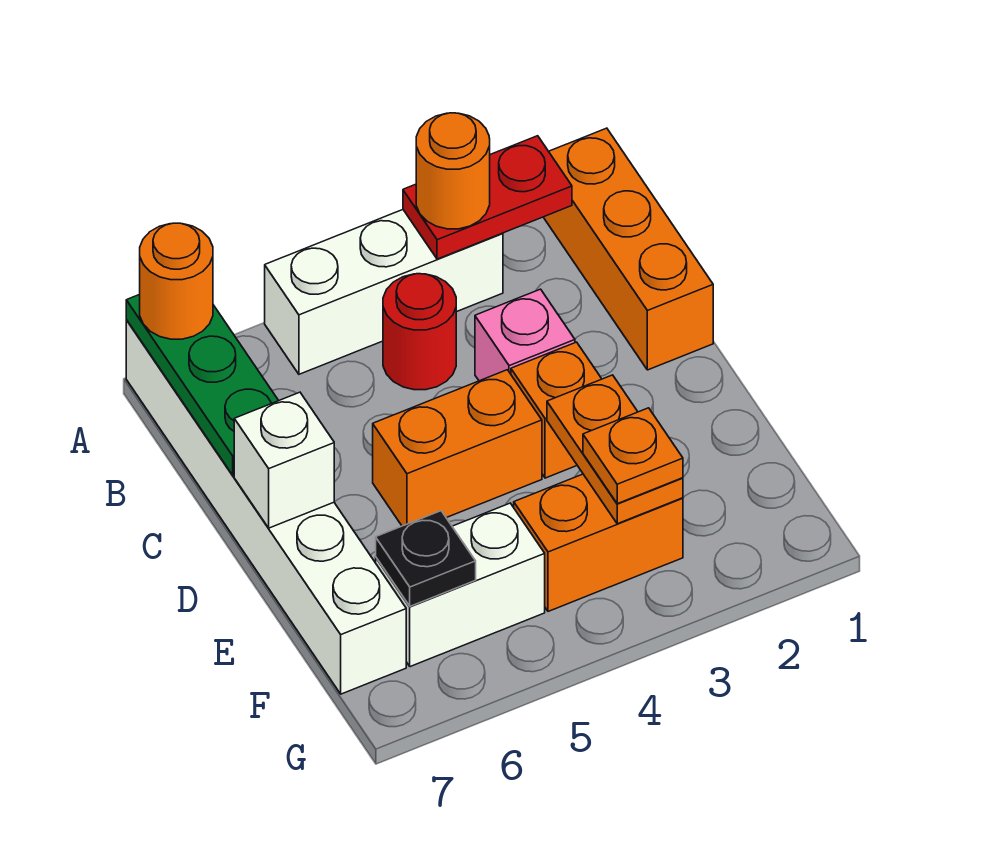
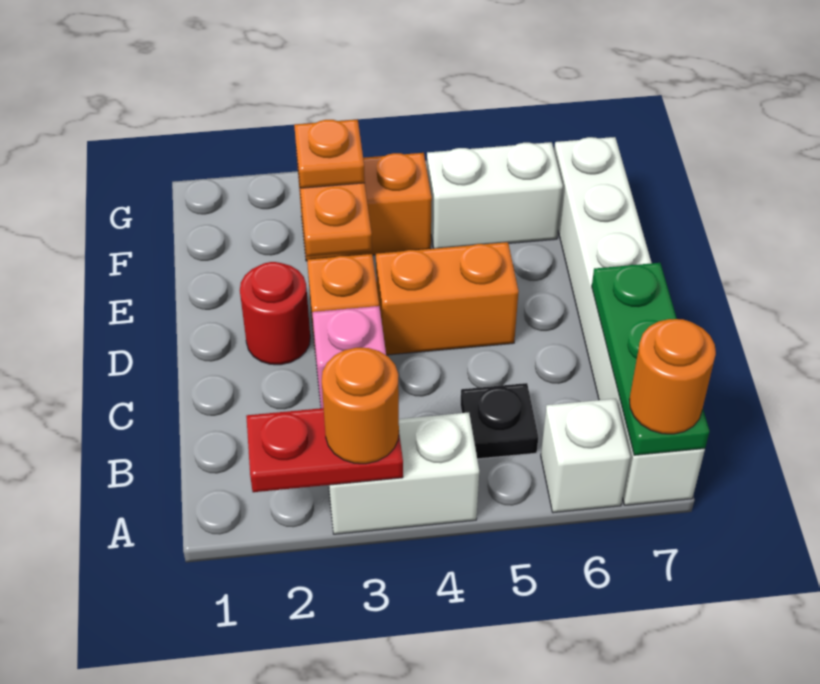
orange 1x3 brick [544,128,713,370] -> none
white 1x3 brick [265,210,503,374] -> white 1x2 brick [329,412,479,534]
red 1x1 round brick [383,274,456,390] -> red 1x1 round brick moved to [240,262,310,365]
white 1x1 brick [234,392,334,528] -> white 1x1 brick moved to [541,399,630,513]
black 1x1 plate [376,511,476,606] -> black 1x1 plate moved to [460,383,538,459]

